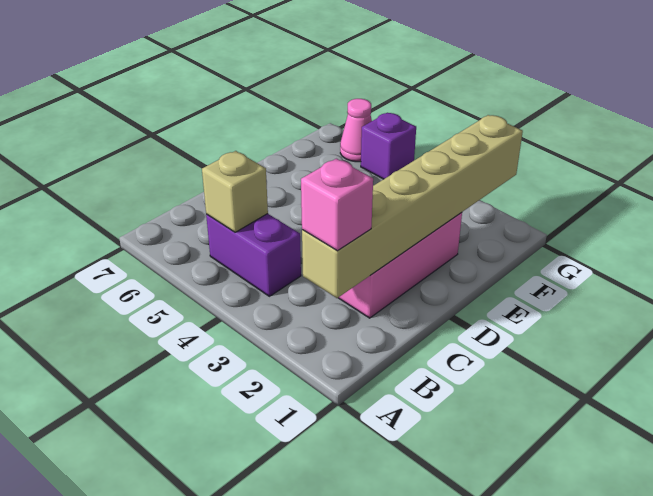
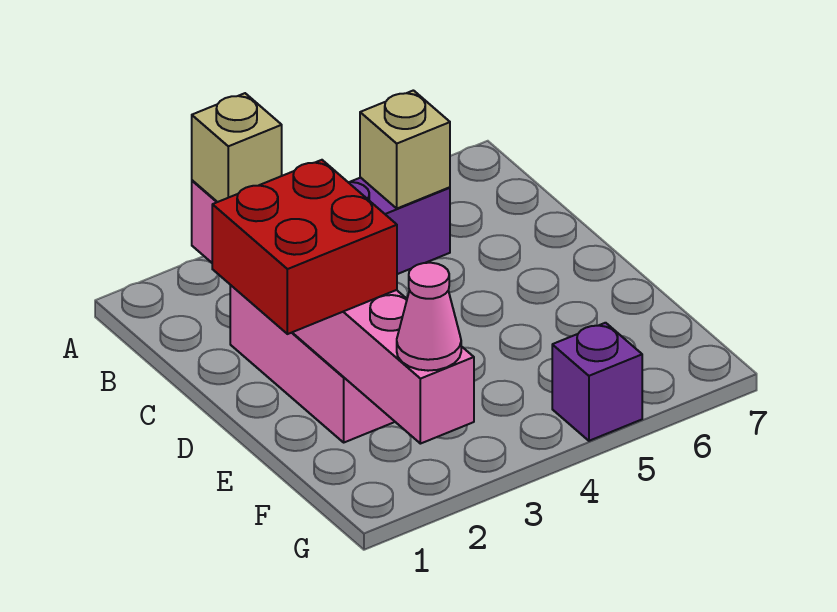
tan 1x6 brick [302,115,523,298] -> pink 1x6 brick [192,180,474,444]
pink 1x1 brick [301,159,373,251] -> tan 1x1 brick [192,93,282,202]
none -> red 2x2 brick [212,160,397,334]
pink 1x1 cone [340,99,372,162] -> pink 1x1 cone moved to [397,263,461,371]

